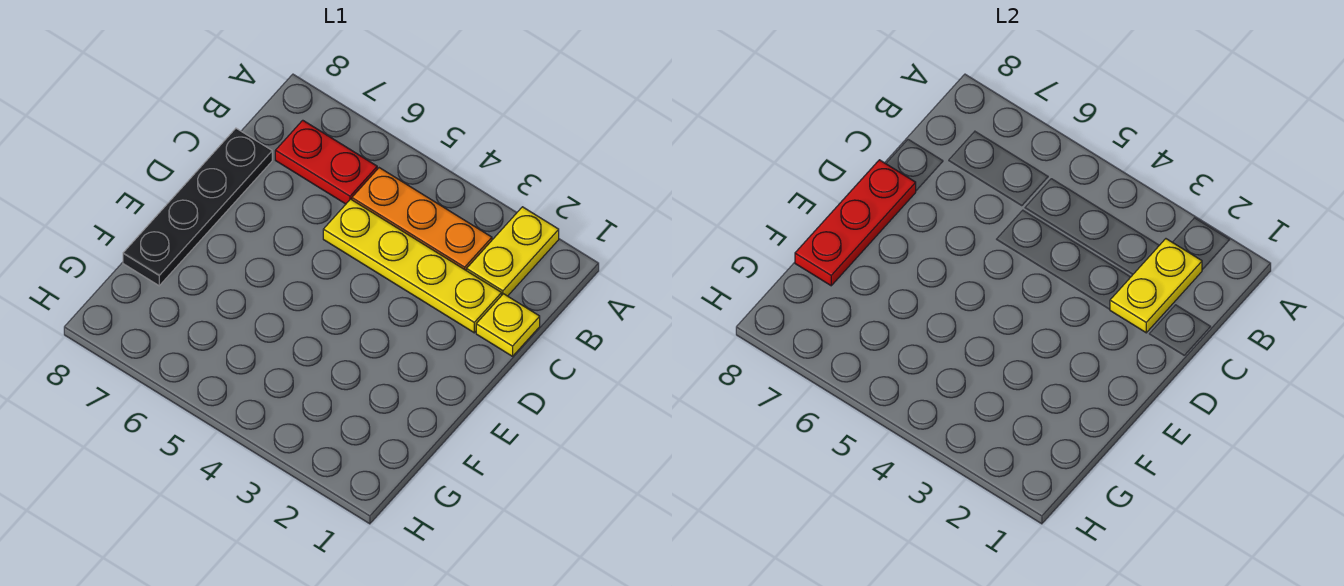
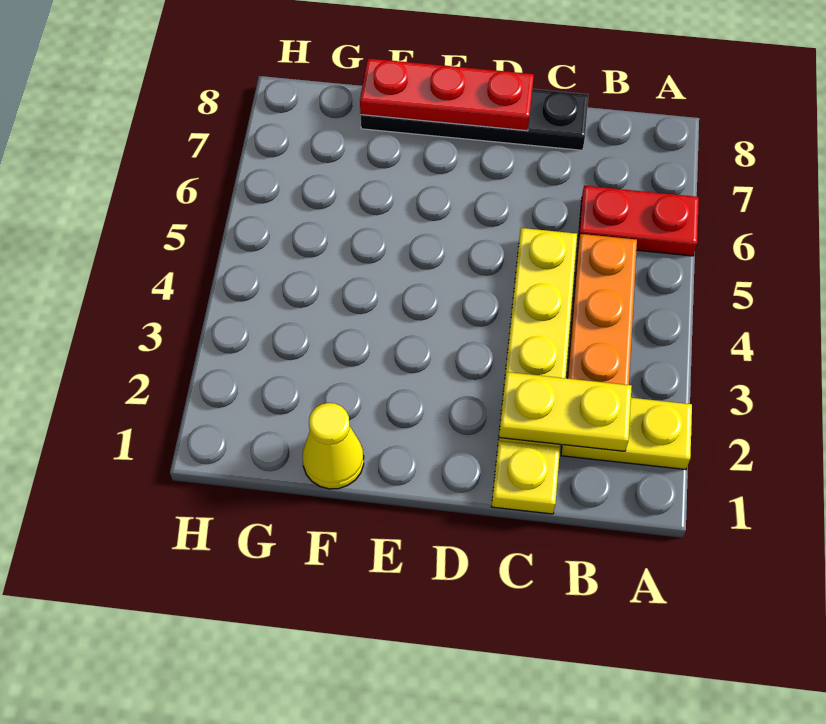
red 1x2 plate [275,120,377,204] -> red 1x2 plate turned to [578,186,699,256]
none -> yellow 1x1 cone [303,403,364,489]

